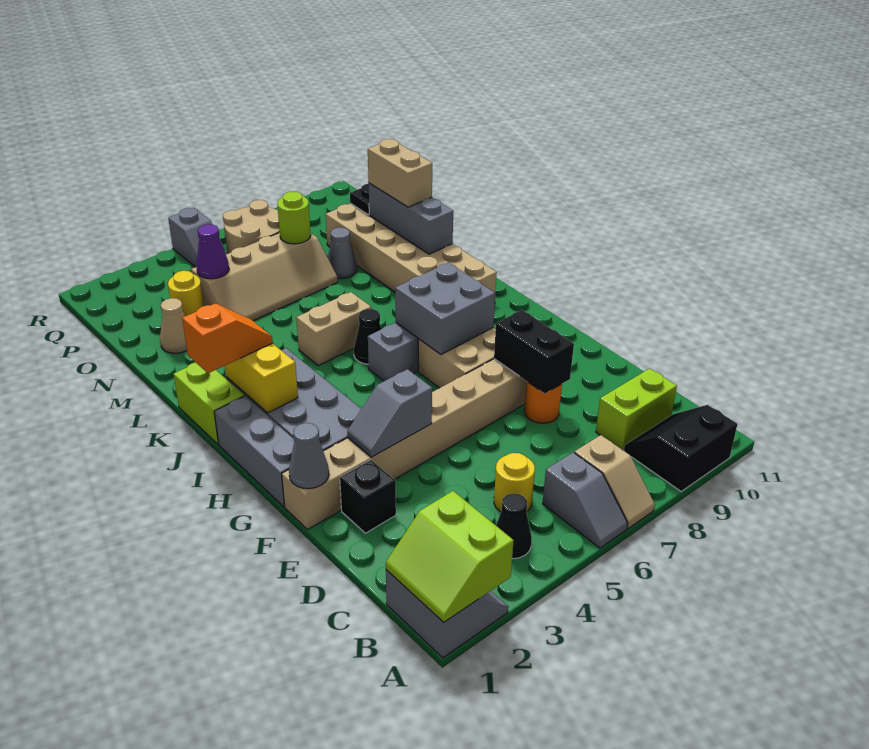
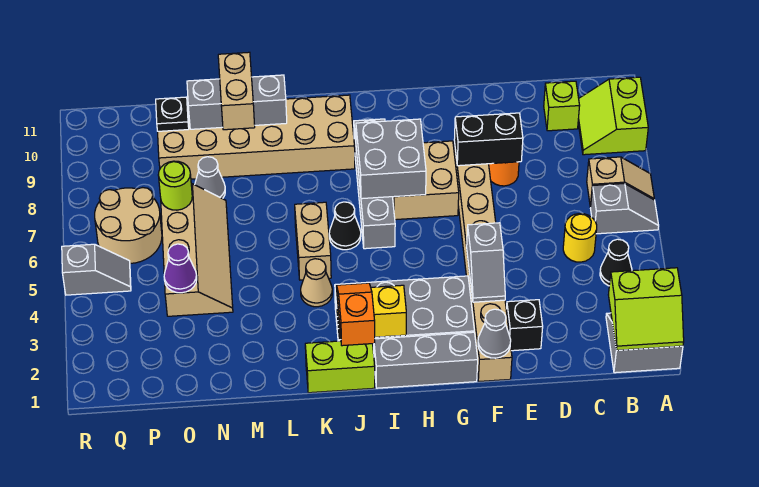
black 2x2 slope [624,405,737,491] -> lime 2x2 slope [578,77,648,155]
lime 1x2 brick [596,368,677,450] -> lime 1x1 brick [544,81,580,131]
tan 1x2 brick [368,139,432,207] -> tan 1x2 brick turned to [218,52,255,130]
tan 1x1 cone [160,298,187,353] -> tan 1x1 cone moved to [301,259,332,307]
yellow 1x1 round brick [168,271,204,316] -> none

